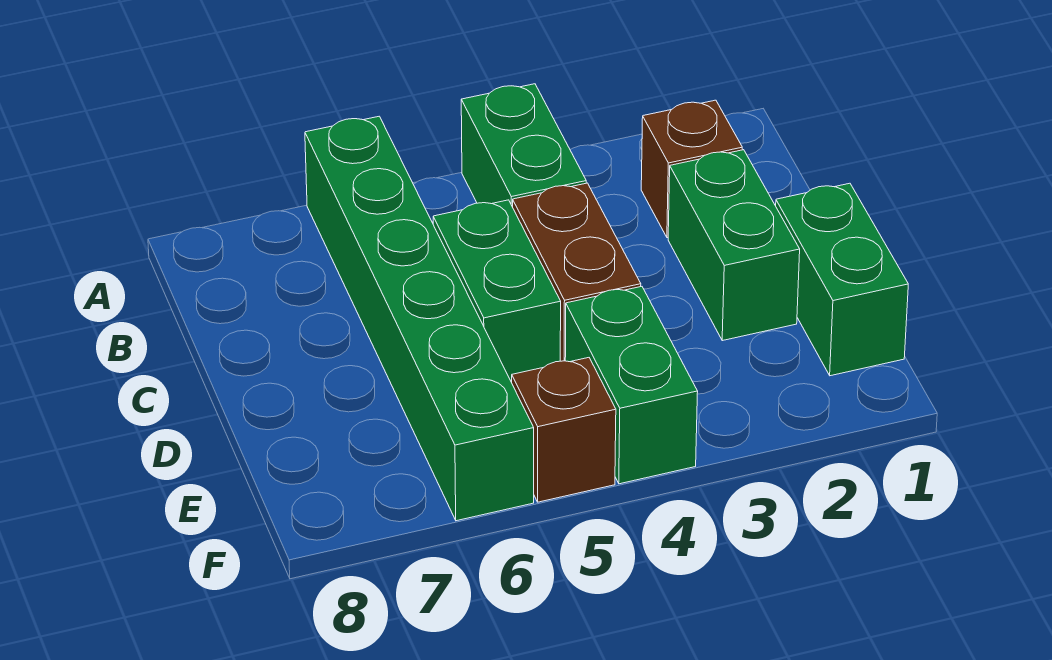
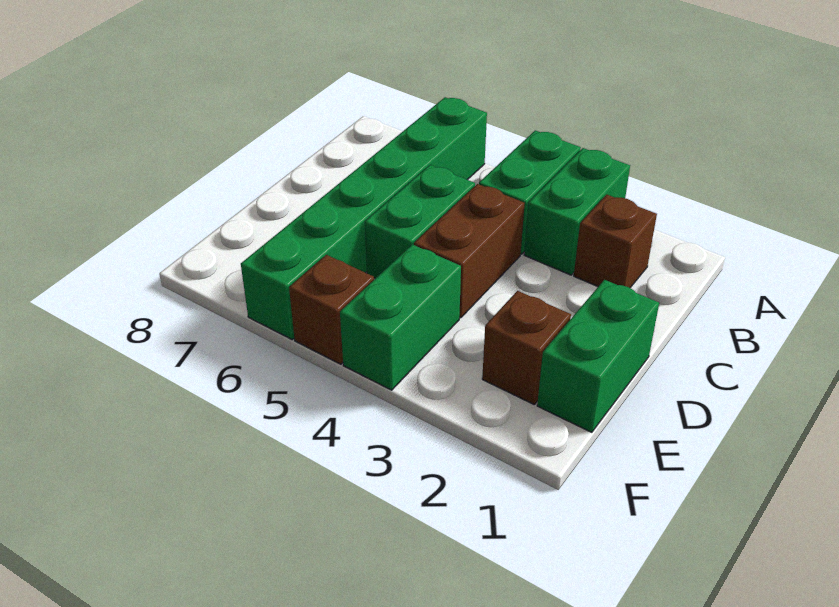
green 1x2 brick [668,150,800,341] -> green 1x2 brick moved to [524,148,630,275]
none -> brown 1x1 brick [482,291,571,404]

